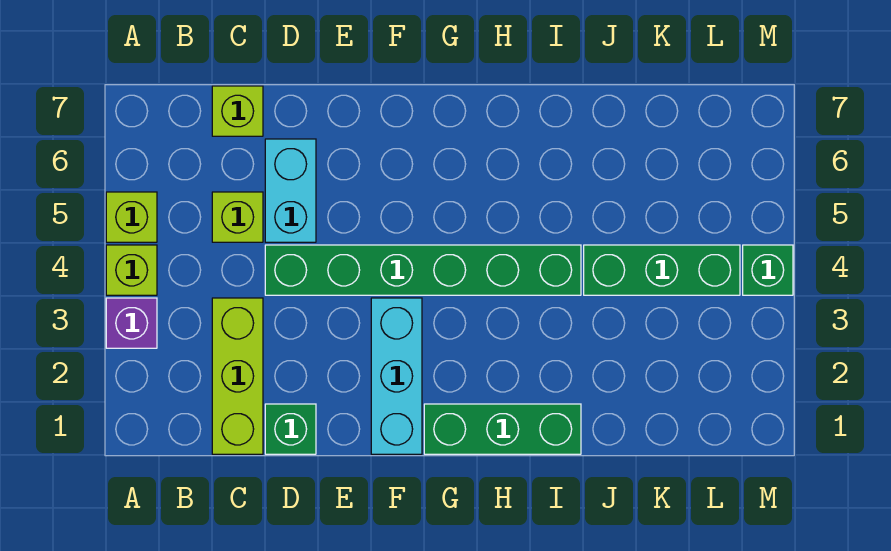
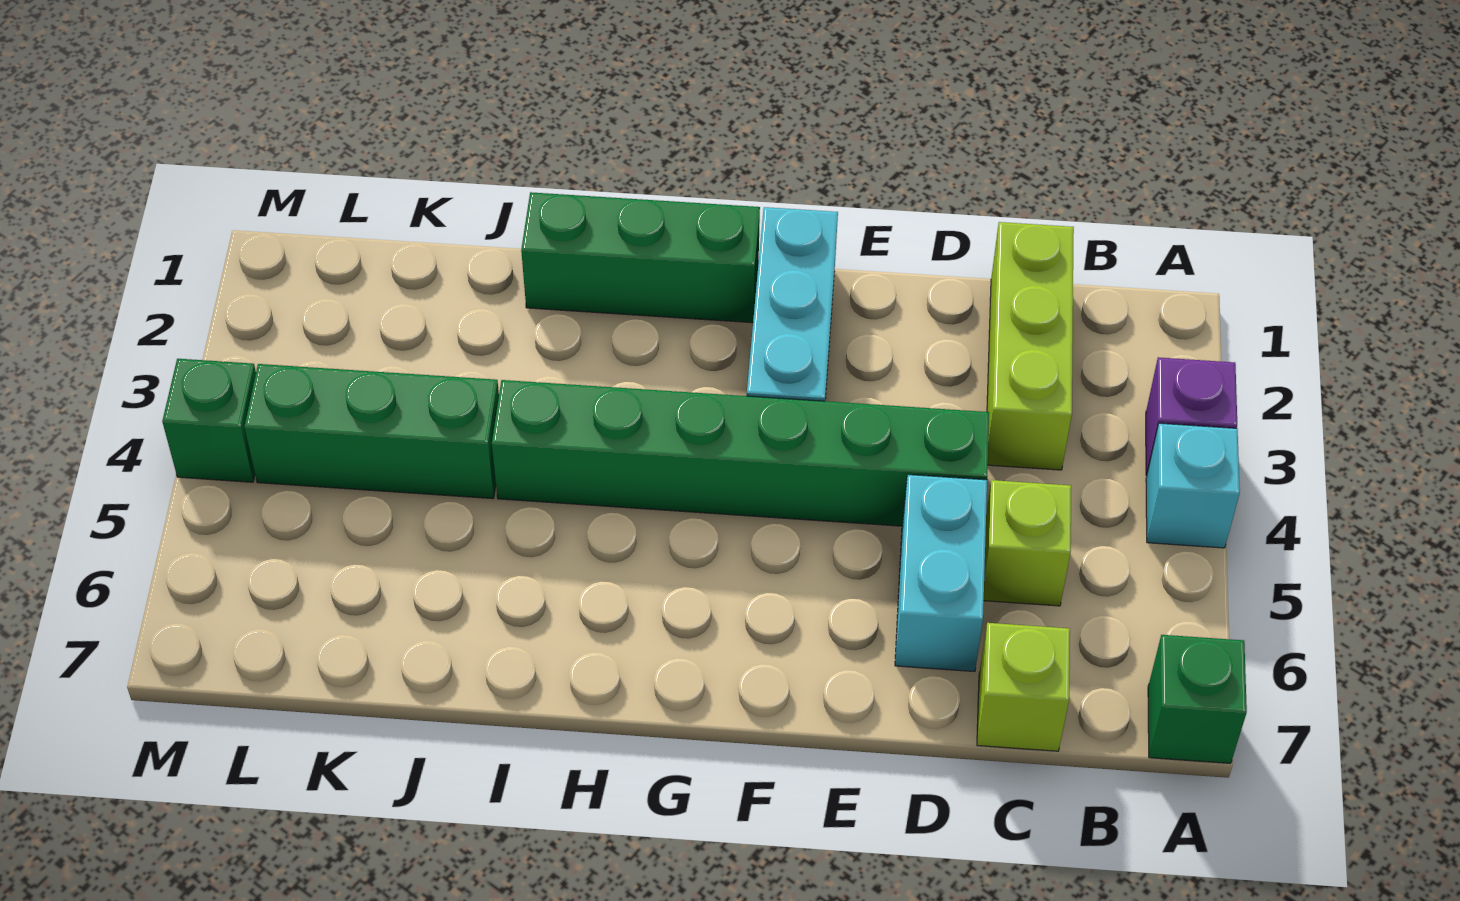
lime 1x1 brick [106,245,157,295] -> cyan 1x1 brick [1146,423,1240,548]
lime 1x1 brick [106,192,157,242] -> none
green 1x1 brick [265,404,316,454] -> green 1x1 brick moved to [1148,635,1247,763]

